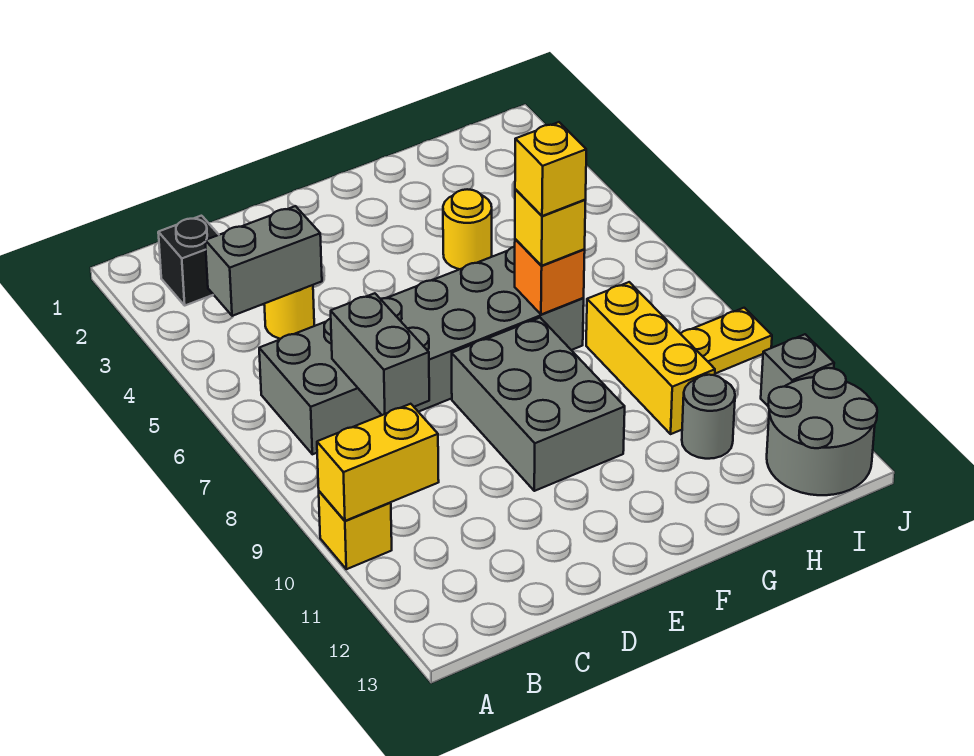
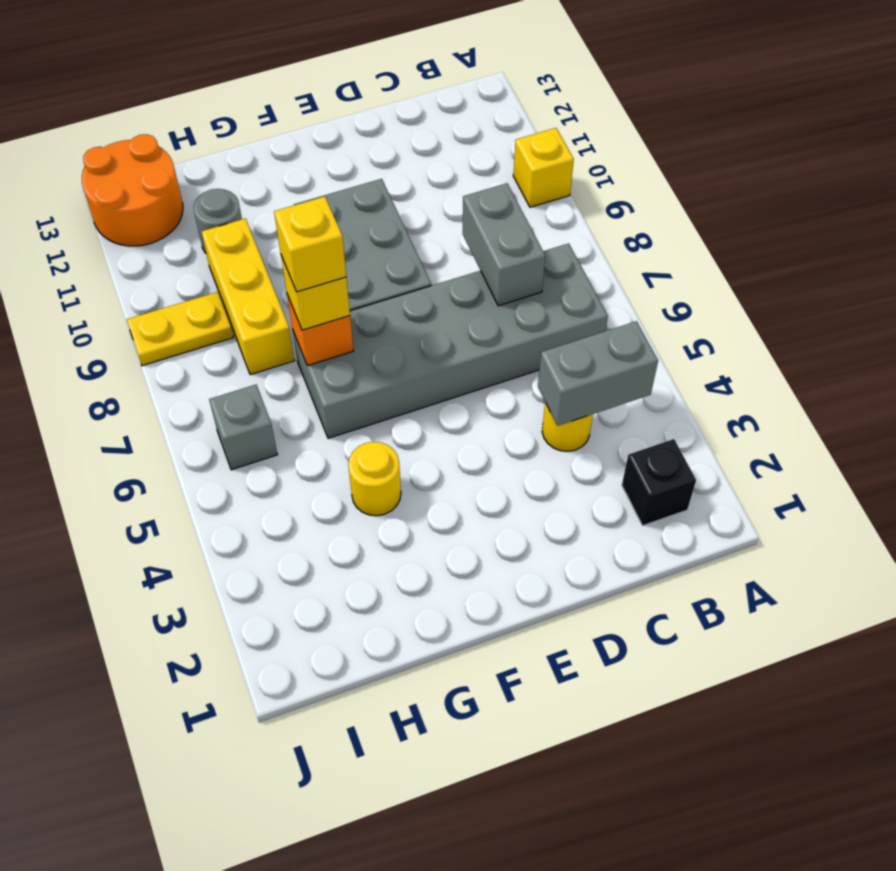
yellow 1x2 brick [317,404,439,521] -> none
grey 2x2 round brick [767,368,877,495] -> orange 2x2 round brick [82,134,183,246]
grey 1x1 brick [761,334,834,407] -> grey 1x1 brick moved to [209,385,277,470]

